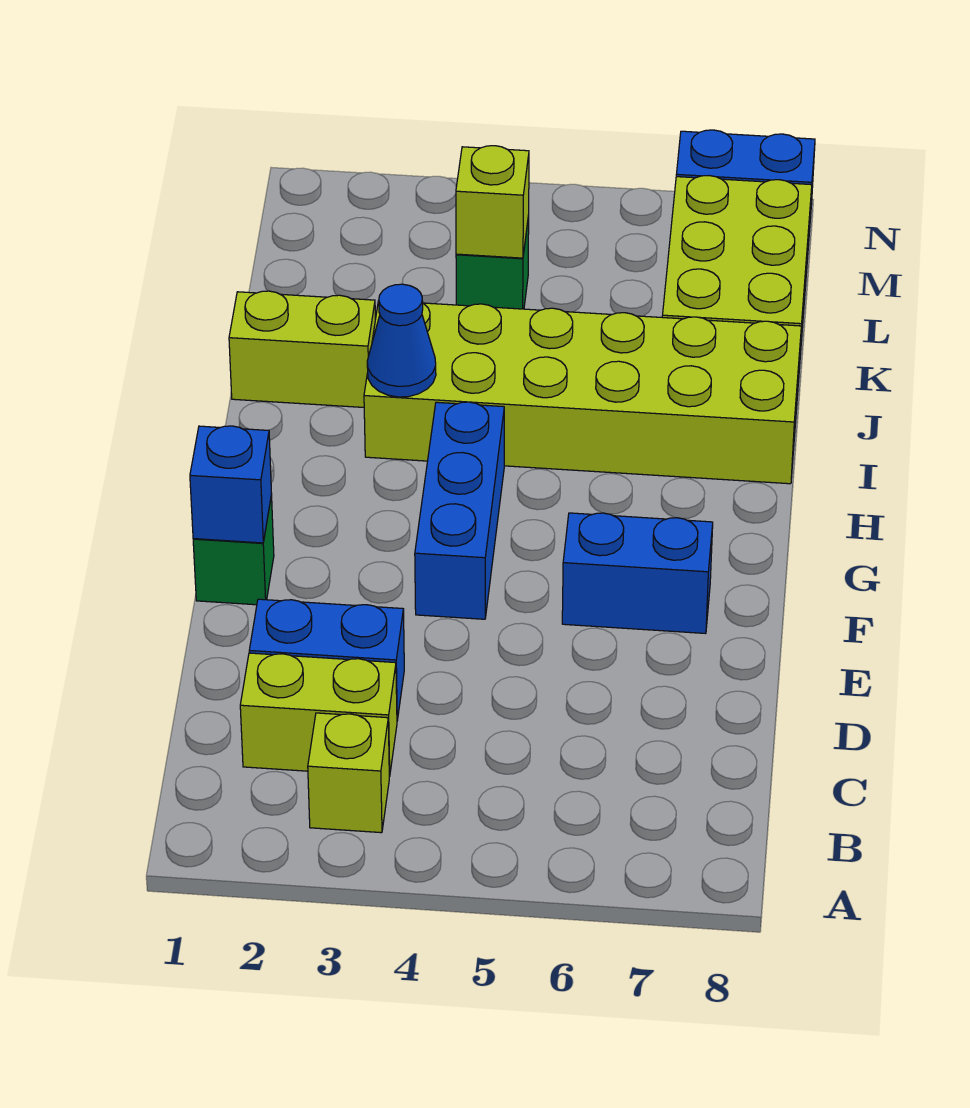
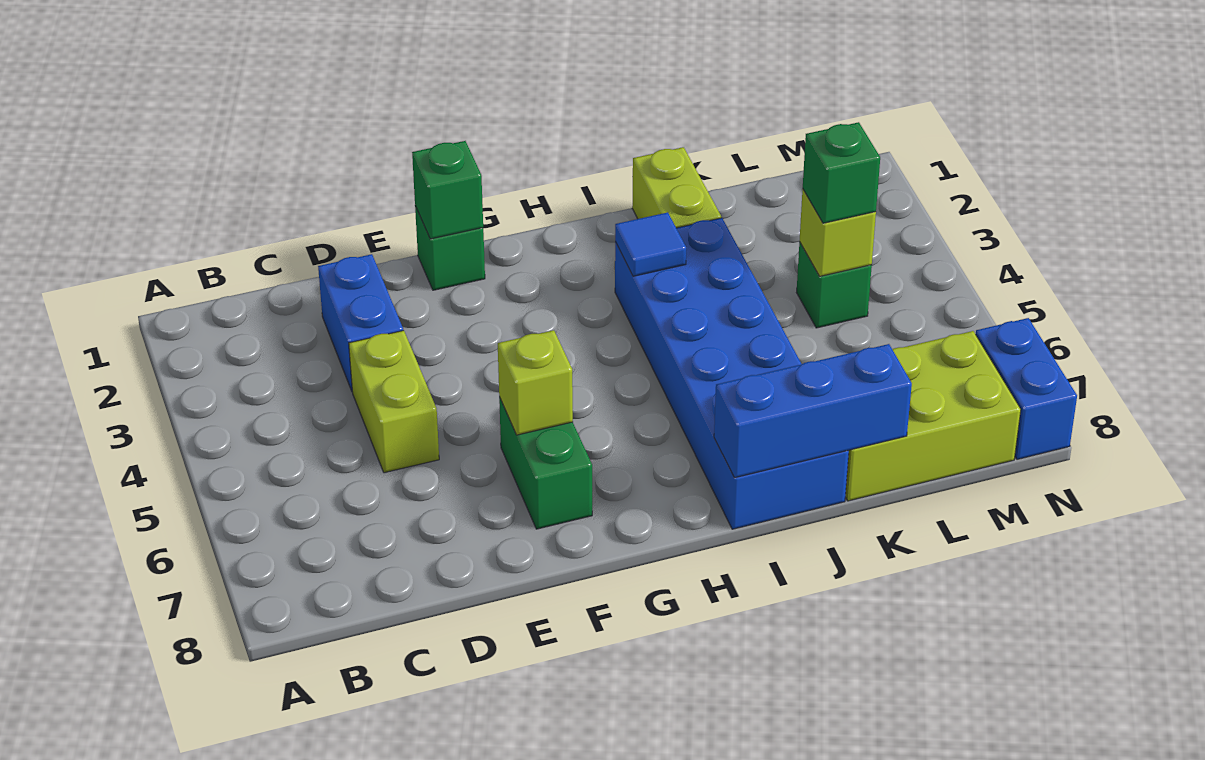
lime 1x1 brick [308,713,389,833] -> lime 1x1 brick moved to [498,330,573,435]
lime 1x2 brick [240,653,397,776] -> lime 1x2 brick moved to [349,330,439,473]
blue 1x1 brick [190,426,272,543] -> green 1x1 brick [412,141,483,239]
blue 1x3 brick [415,402,504,619] -> blue 1x3 brick moved to [714,344,912,478]
blue 1x2 brick [562,513,713,634] -> green 1x2 brick [499,397,592,529]
lime 2x6 brick [364,301,801,484] -> blue 2x6 brick [615,218,849,529]
blue 1x1 cone [367,284,436,397] -> blue 1x1 tile [615,212,686,276]
none -> green 1x1 brick [803,122,880,223]

